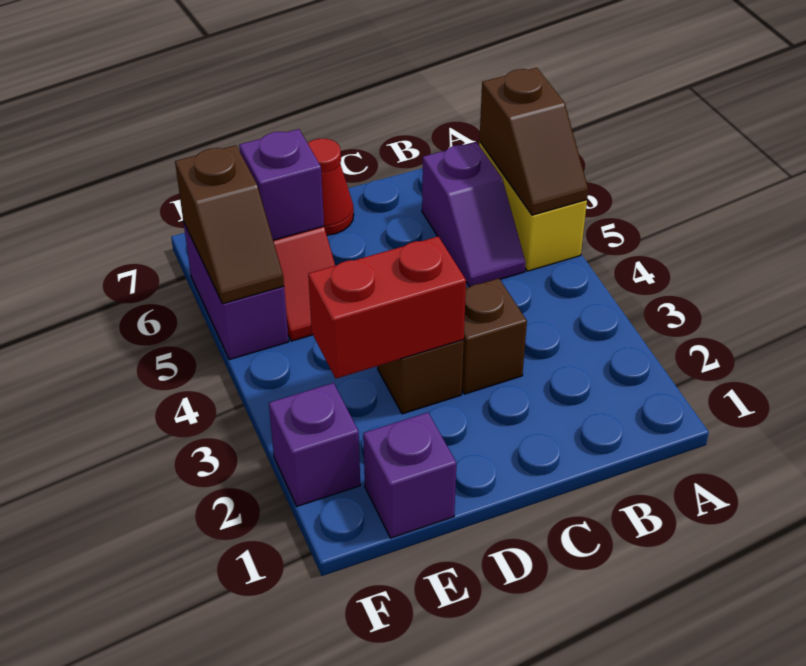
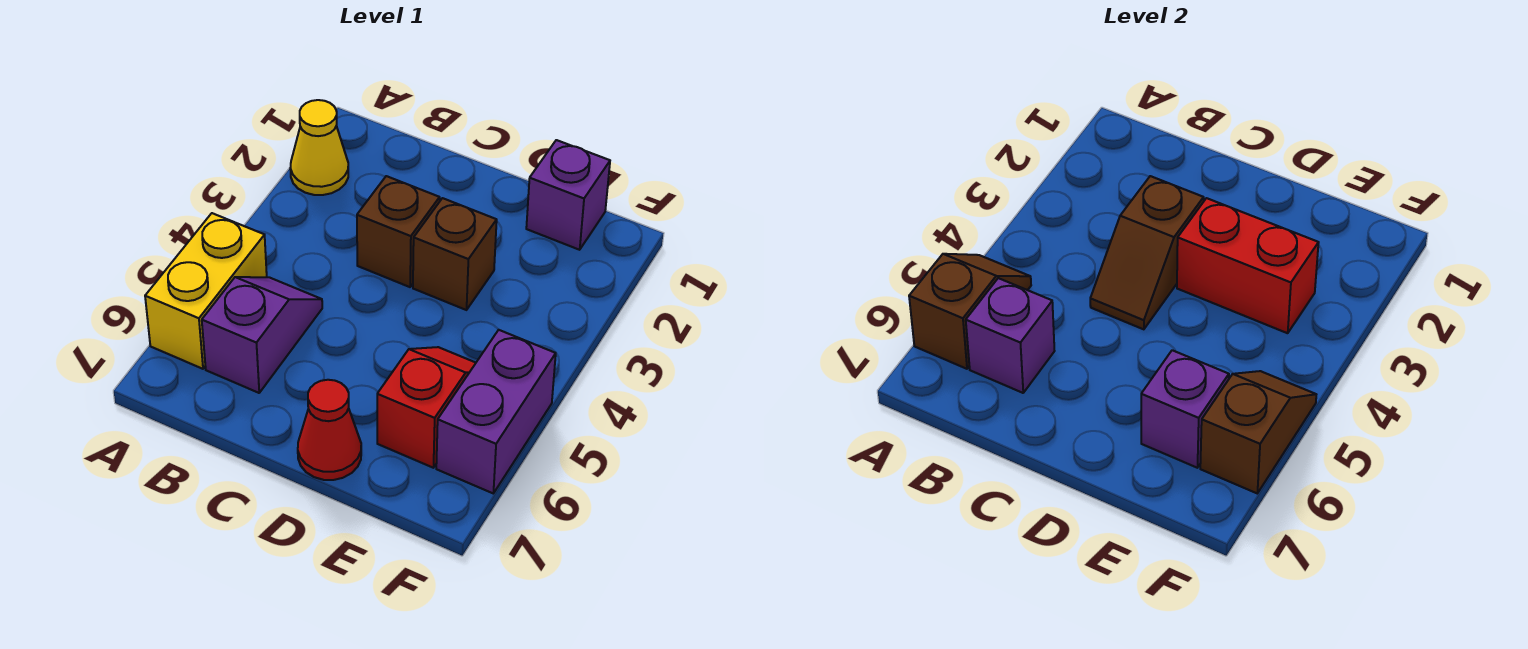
none -> yellow 1x1 cone [290,100,348,195]
none -> brown 1x2 slope [1090,176,1204,329]
purple 1x1 brick [269,383,360,506] -> purple 1x1 brick moved to [966,278,1054,393]

